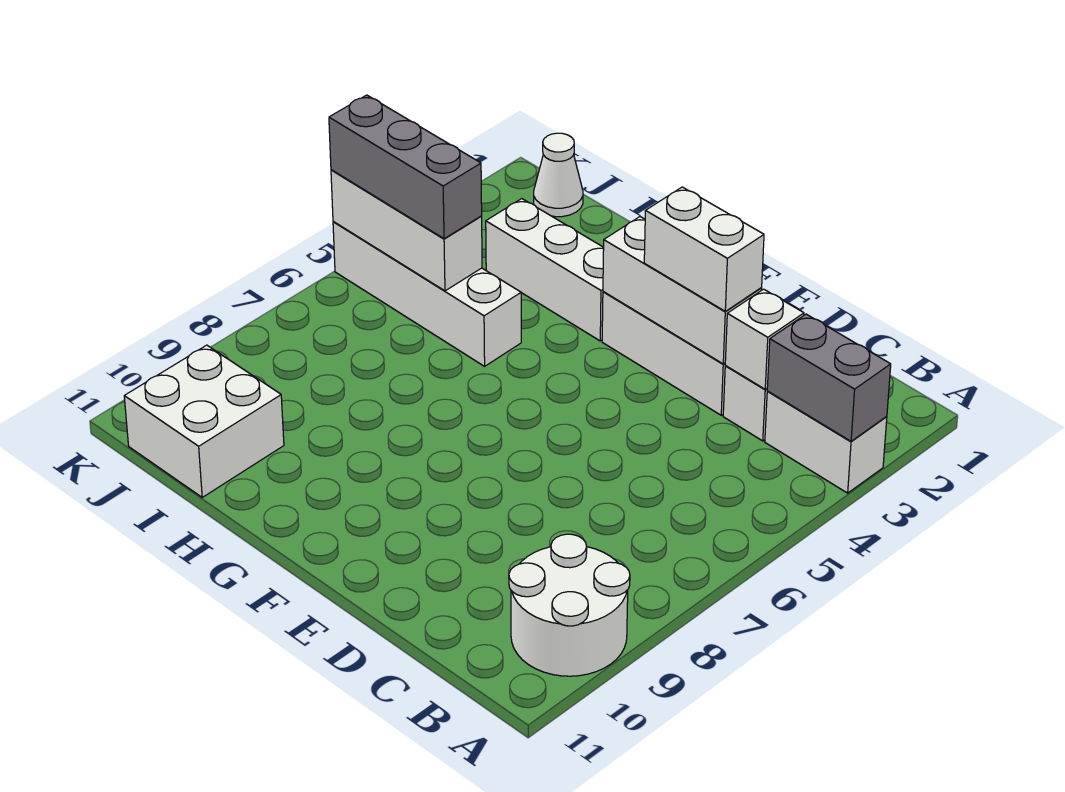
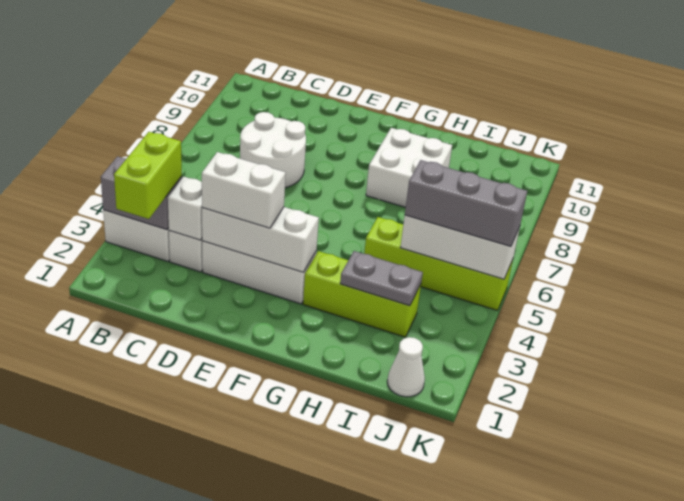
white 2x2 round brick [509,534,630,676] -> white 2x2 round brick moved to [240,112,306,188]
none -> lime 1x2 brick [114,132,182,219]
white 1x3 brick [486,199,604,341] -> lime 1x3 brick [303,251,421,337]
none -> grey 1x2 plate [340,251,423,306]
white 1x4 brick [333,222,521,366] -> lime 1x4 brick [364,217,513,310]
white 2x2 brick [124,345,284,497] -> white 2x2 brick moved to [366,128,452,207]

